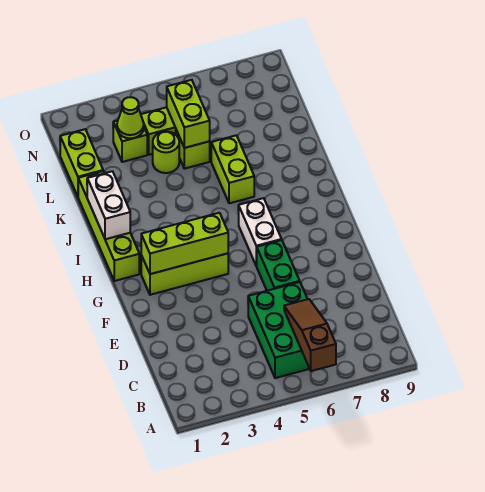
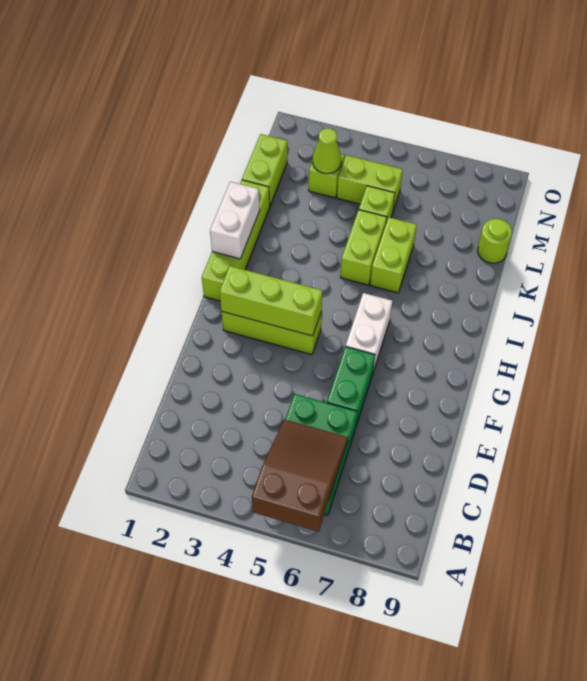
brown 1x3 slope [284,299,336,371] -> brown 2x3 slope [252,419,348,532]
lime 1x1 round brick [153,131,179,173] -> lime 1x1 round brick moved to [478,219,512,263]
lime 1x2 brick [167,80,210,148] -> lime 1x2 brick moved to [340,210,387,285]

